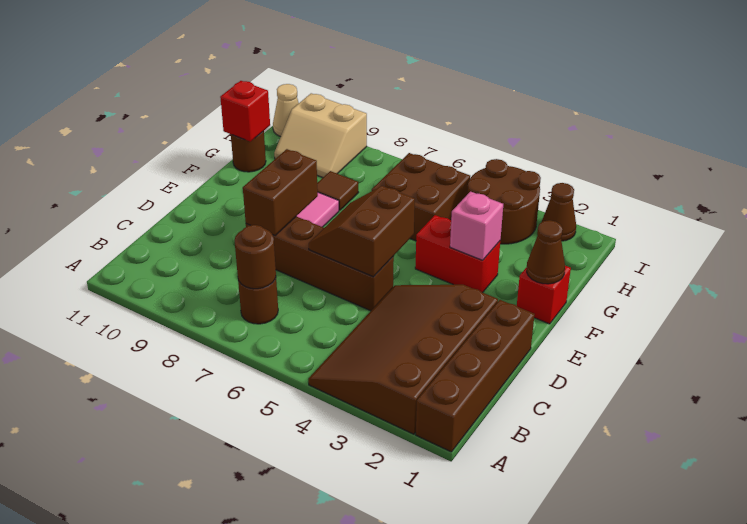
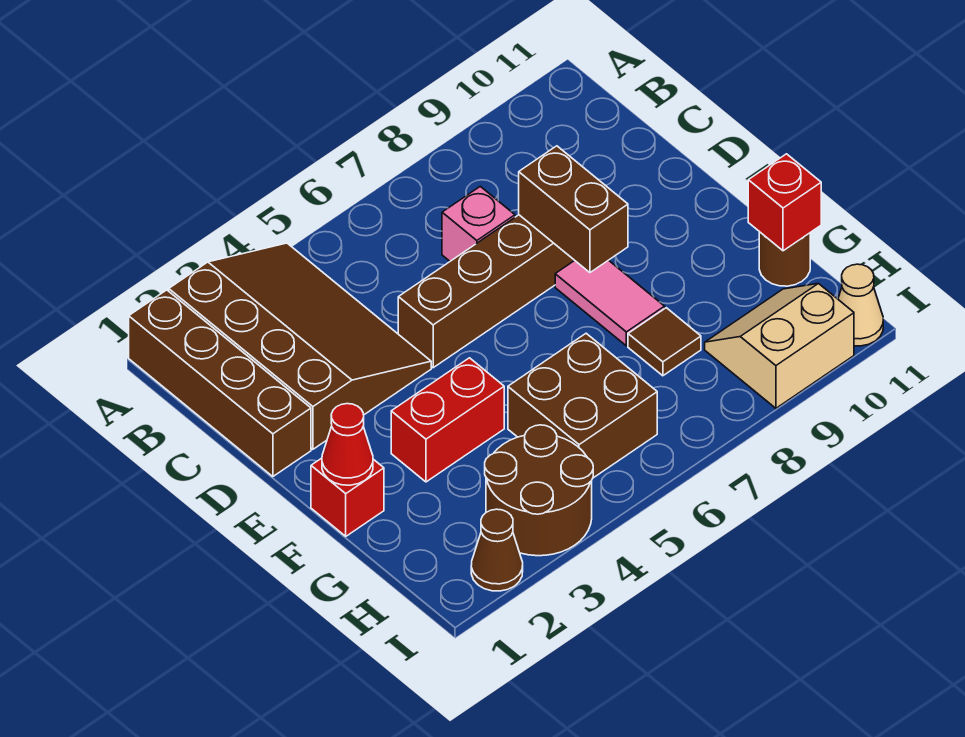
brown 1x1 round brick [238,278,278,324] -> none
brown 1x1 round brick [234,225,276,289] -> none
brown 2x2 slope [309,186,415,277] -> none
brown 1x1 cone [527,220,565,284] -> red 1x1 cone [322,404,373,485]
pink 1x1 brick [450,192,503,260] -> pink 1x1 brick moved to [442,186,515,261]

